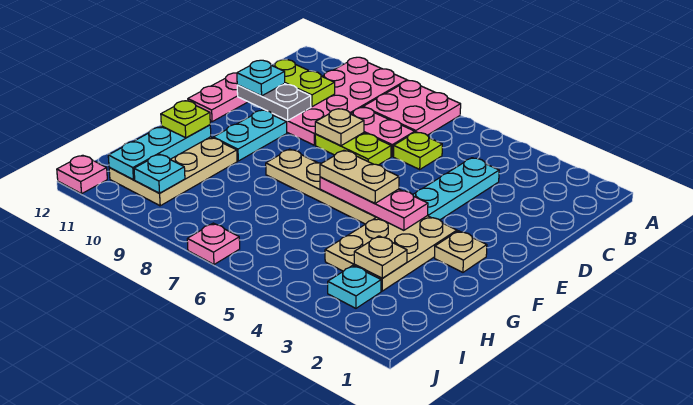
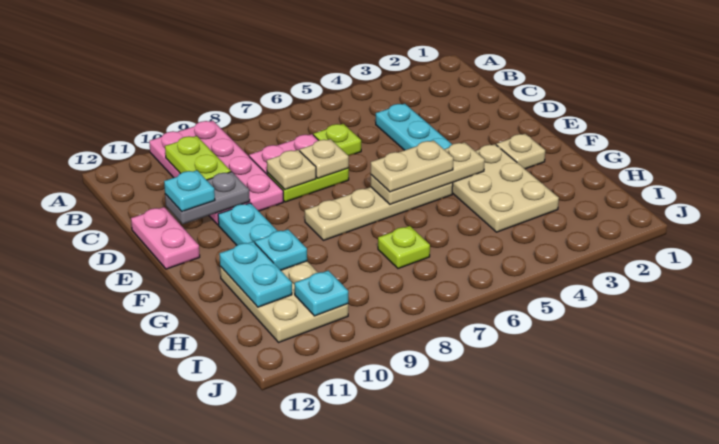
pink 2x2 plate [363,81,461,135] -> none
lime 1x2 plate [273,59,335,107] -> lime 1x2 plate turned to [165,136,231,180]
pink 1x3 plate [320,177,428,230] -> tan 1x3 plate [371,142,485,204]
cyan 1x3 plate [108,125,211,180] -> cyan 1x2 plate [219,242,292,307]
lime 1x1 plate [161,101,210,138] -> lime 1x1 plate moved to [378,226,430,269]
tan 1x1 plate [354,236,407,278] -> tan 1x1 plate moved to [300,139,349,178]
cyan 1x1 plate [328,265,381,308] -> cyan 1x1 plate moved to [255,229,307,270]
pink 1x1 plate [187,223,240,264] -> none
pink 1x1 plate [57,155,107,194] -> none

